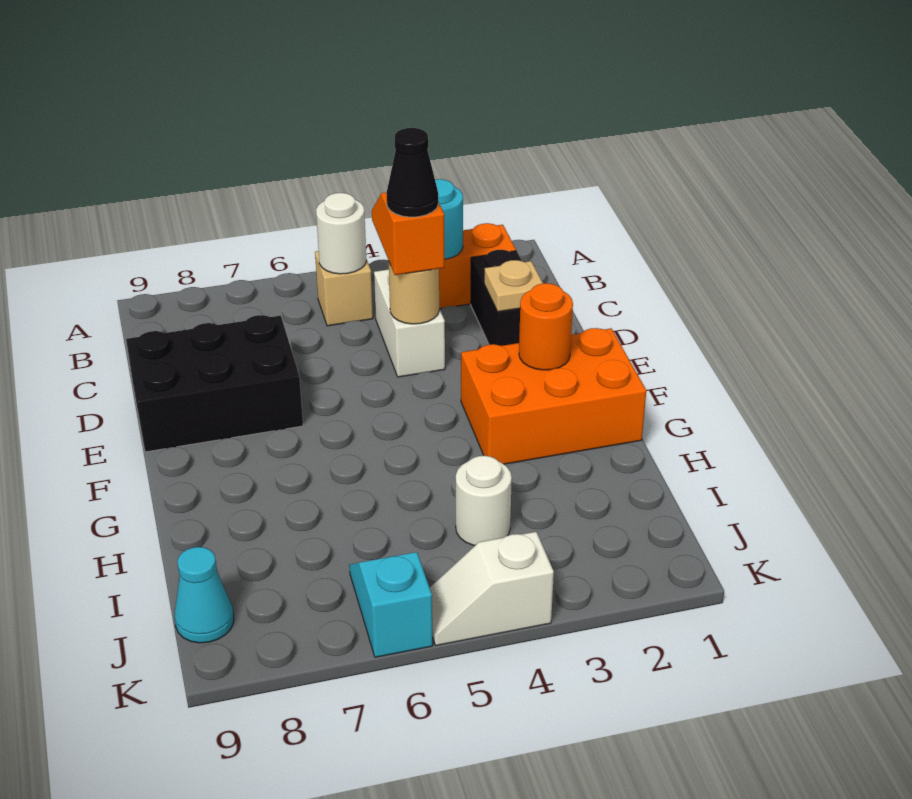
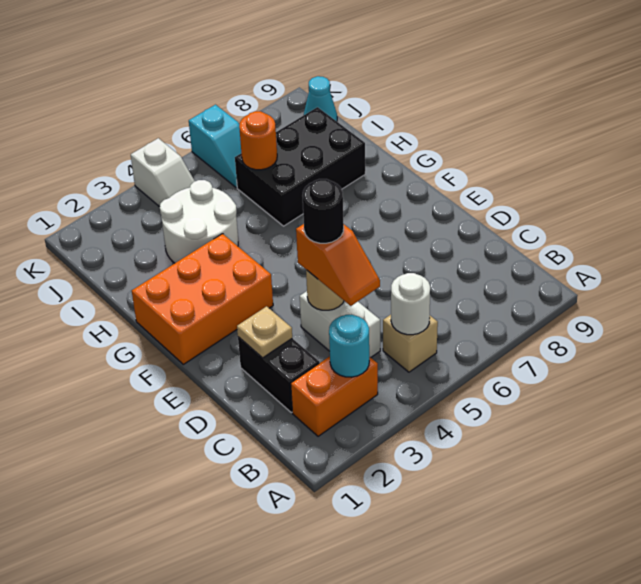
black 1x1 cone [386,128,438,217] -> black 1x1 round brick [303,179,344,243]
black 2x3 brick [126,315,303,452] -> black 2x3 brick moved to [235,107,365,226]
orange 1x1 round brick [519,283,573,370] -> orange 1x1 round brick moved to [239,111,277,170]
white 1x1 round brick [456,456,512,546] -> white 2x2 round brick [160,180,238,263]
white 1x2 slope [429,532,554,646] -> white 1x2 slope turned to [131,138,195,207]

